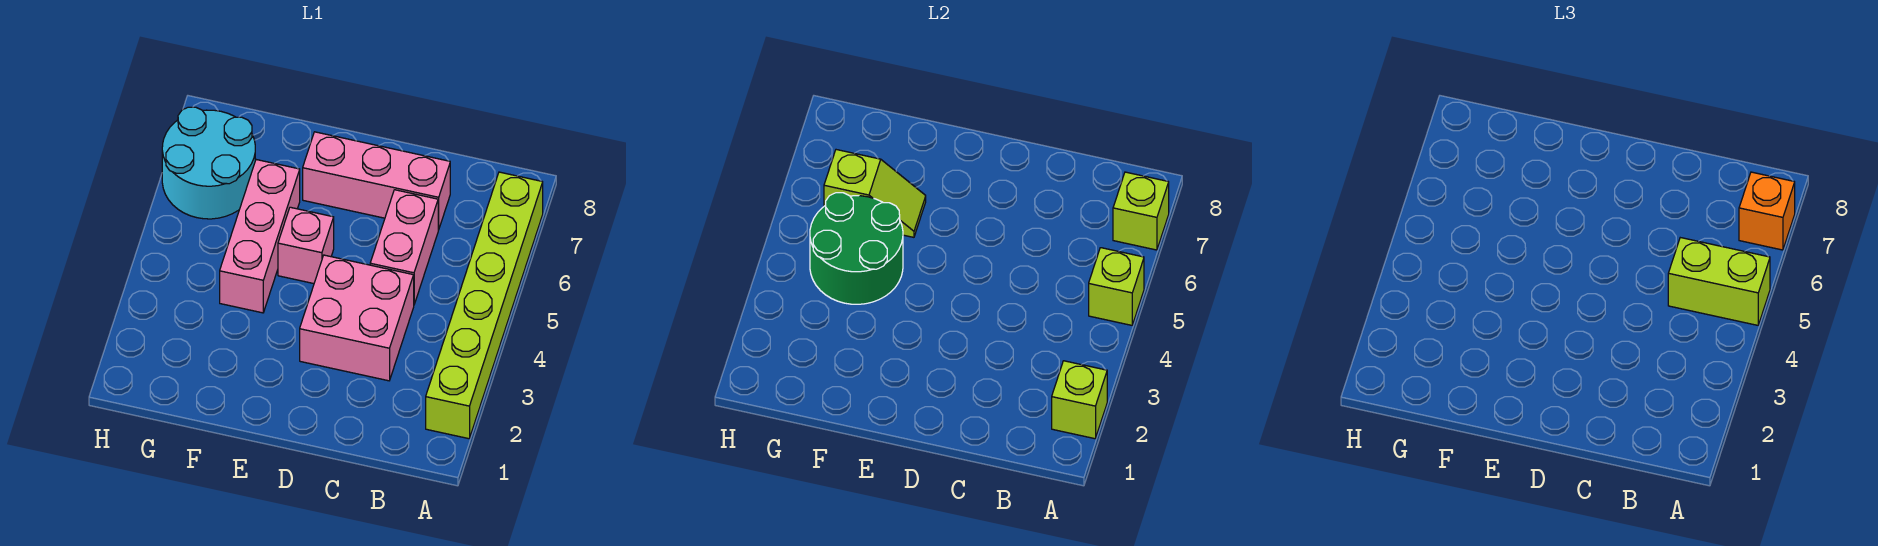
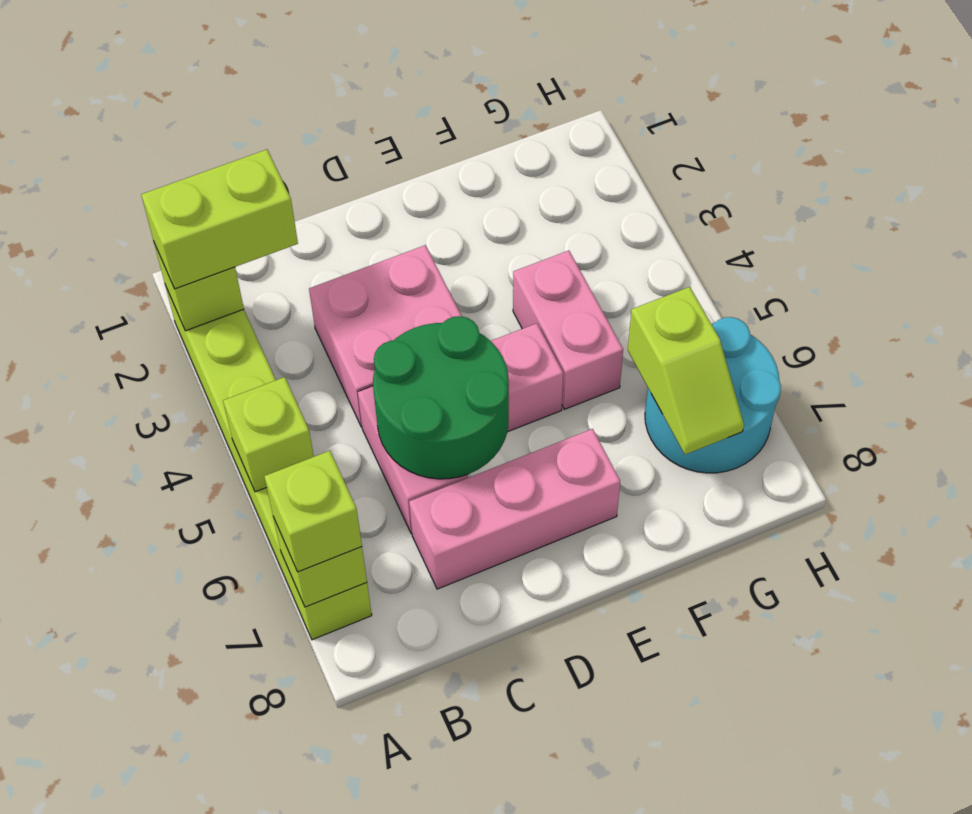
lime 1x2 brick [1668,238,1770,325] -> lime 1x2 brick moved to [141,150,298,289]
orange 1x1 brick [1739,172,1795,250] -> lime 1x1 brick [264,451,362,572]
pink 1x3 brick [220,160,300,313] -> pink 1x2 brick [513,251,623,409]
green 2x2 round brick [810,193,903,304] -> green 2x2 round brick moved to [373,316,509,479]
lime 1x2 slope [824,150,926,237] -> lime 1x2 slope turned to [628,287,744,455]

